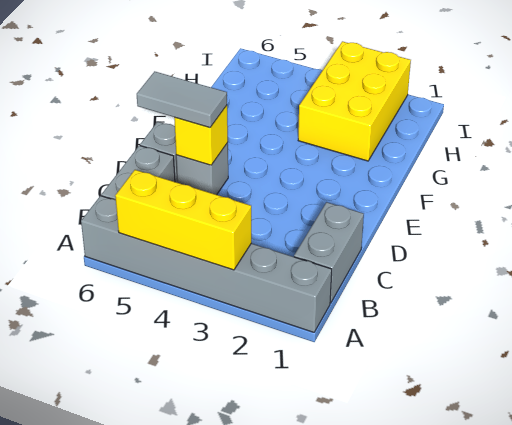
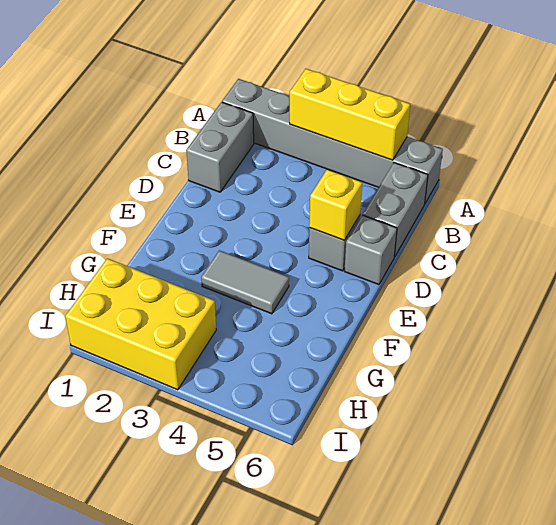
grey 1x2 tile [137,71,227,128] -> grey 1x2 tile moved to [201,250,289,314]
yellow 2x3 brick [298,41,411,161] -> yellow 2x3 brick turned to [65,258,216,390]

